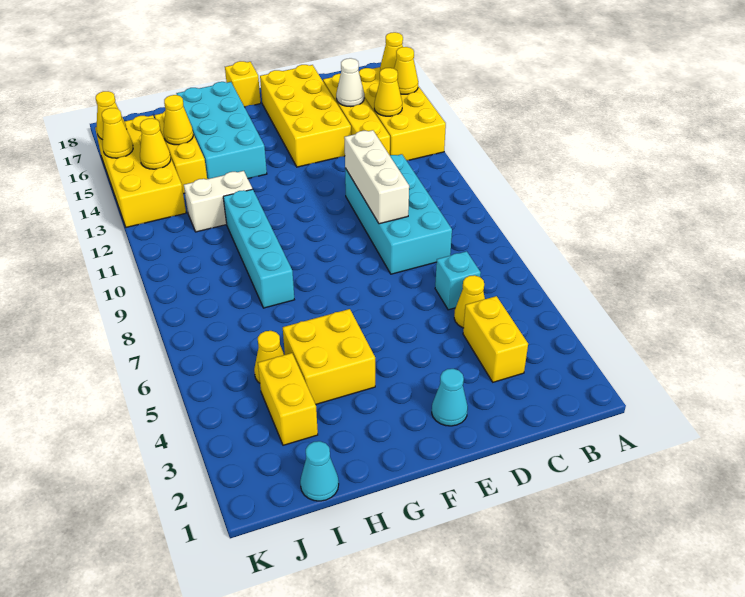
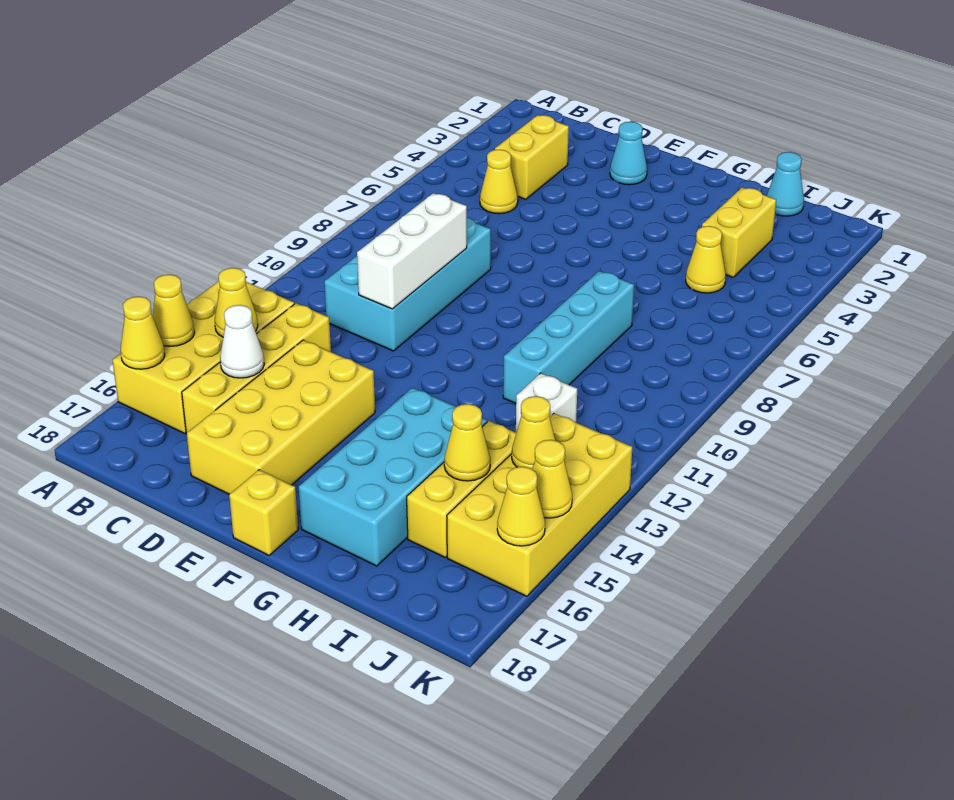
cyan 1x1 brick [435,251,481,310] -> none
yellow 2x2 brick [283,309,375,404] -> none
white 1x2 brick [184,171,252,232] -> white 1x1 brick [516,373,577,433]

